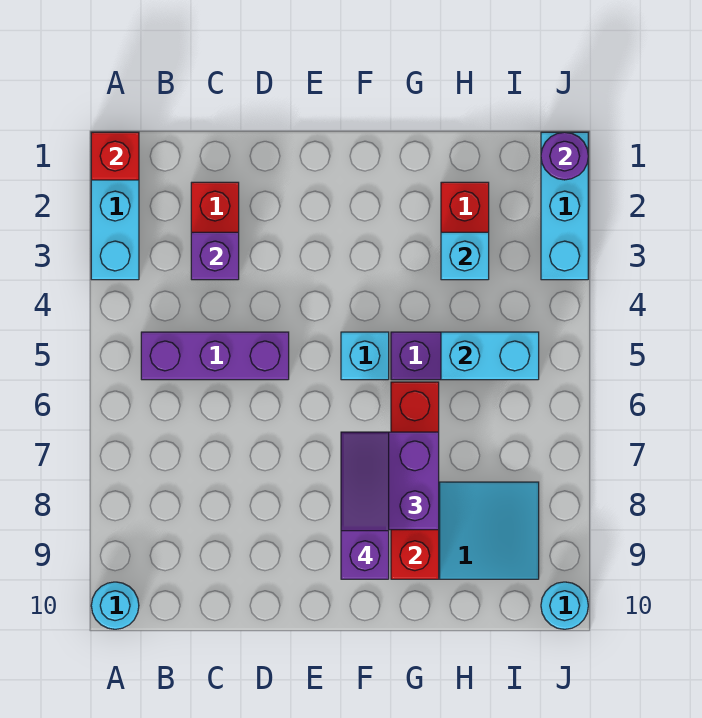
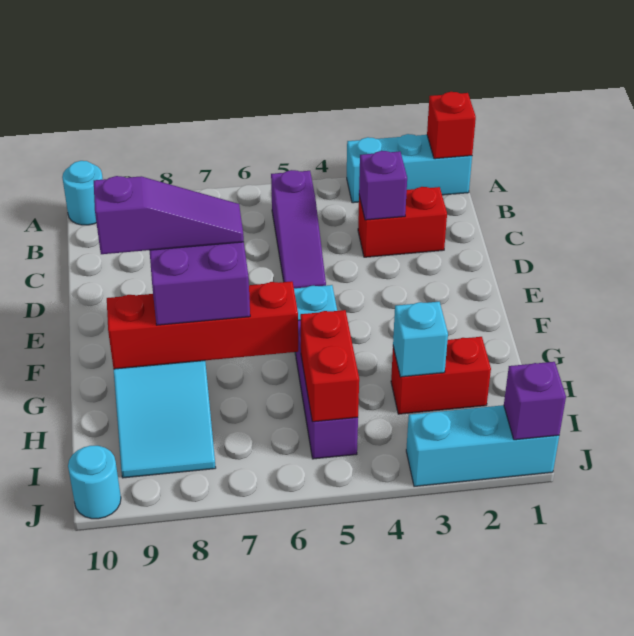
purple 1x3 brick [141,332,289,380] -> purple 1x3 slope [271,170,326,288]
cyan 1x2 brick [441,332,539,380] -> red 1x2 brick [300,310,359,422]
purple 1x1 round brick [541,132,588,180] -> purple 1x1 brick [504,362,566,440]

